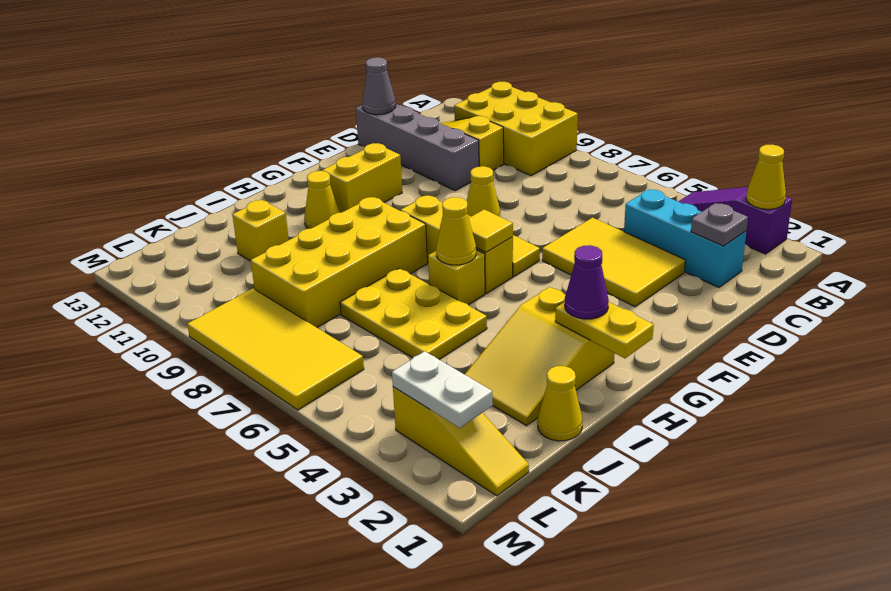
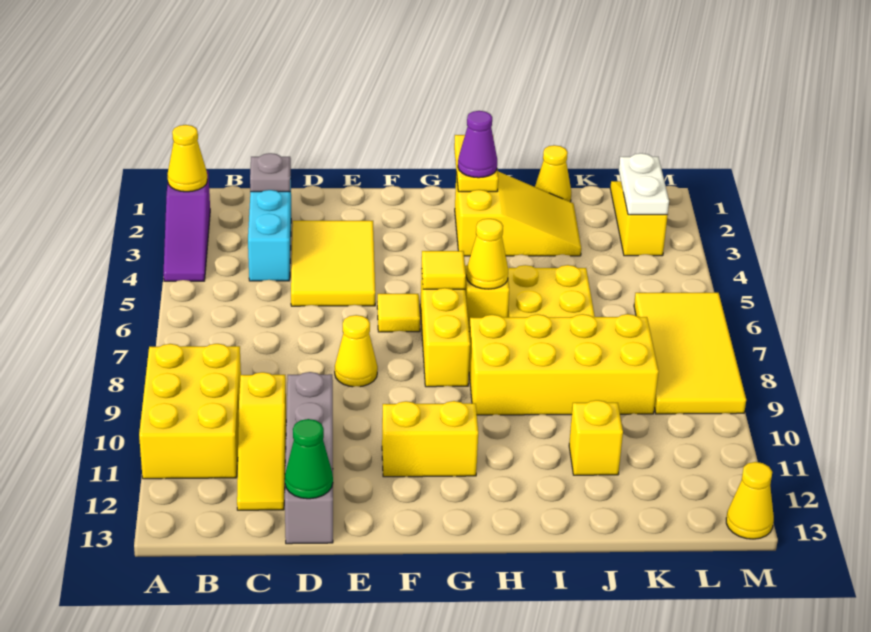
grey 1x1 cone [362,57,396,115] -> green 1x1 cone [285,419,333,499]
yellow 1x1 cone [304,171,340,229] -> yellow 1x1 cone moved to [726,462,774,539]

